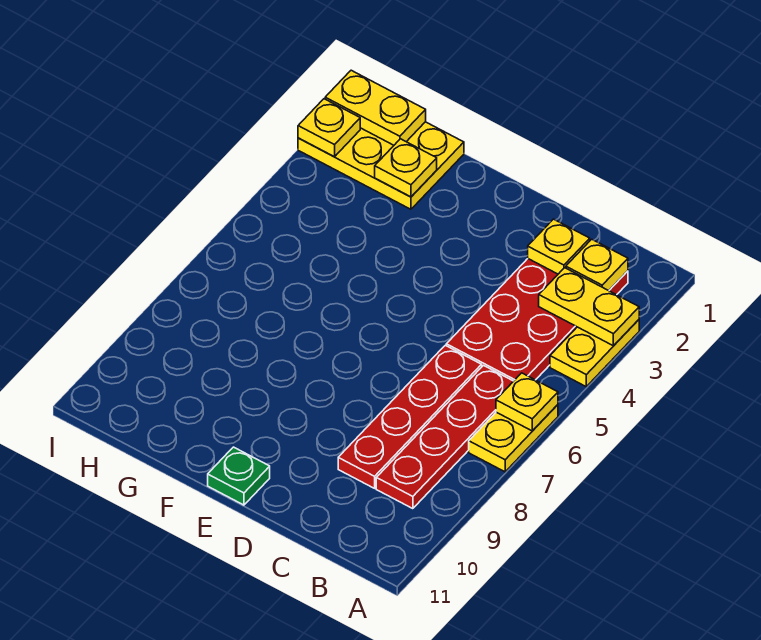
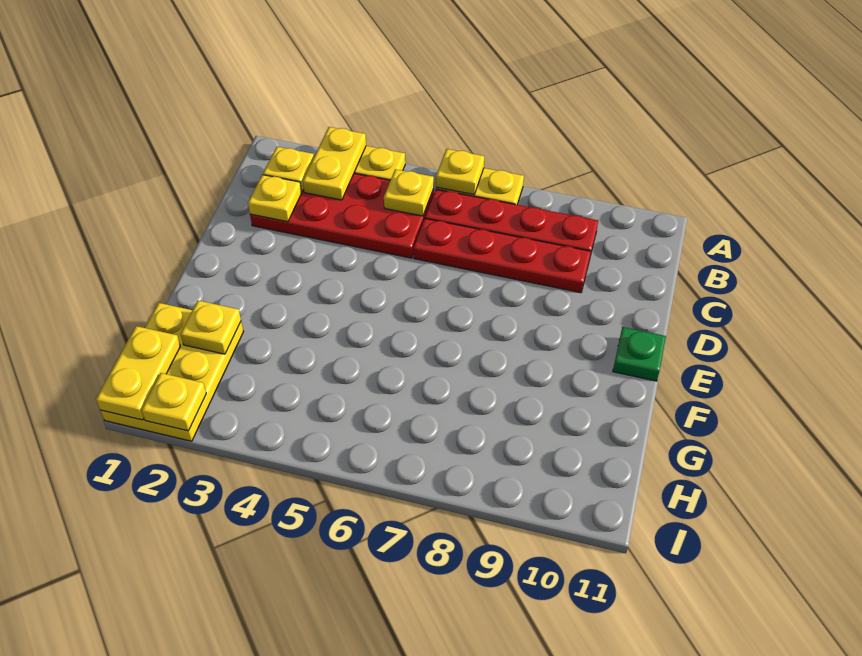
none -> yellow 1x1 plate [384,169,434,216]

